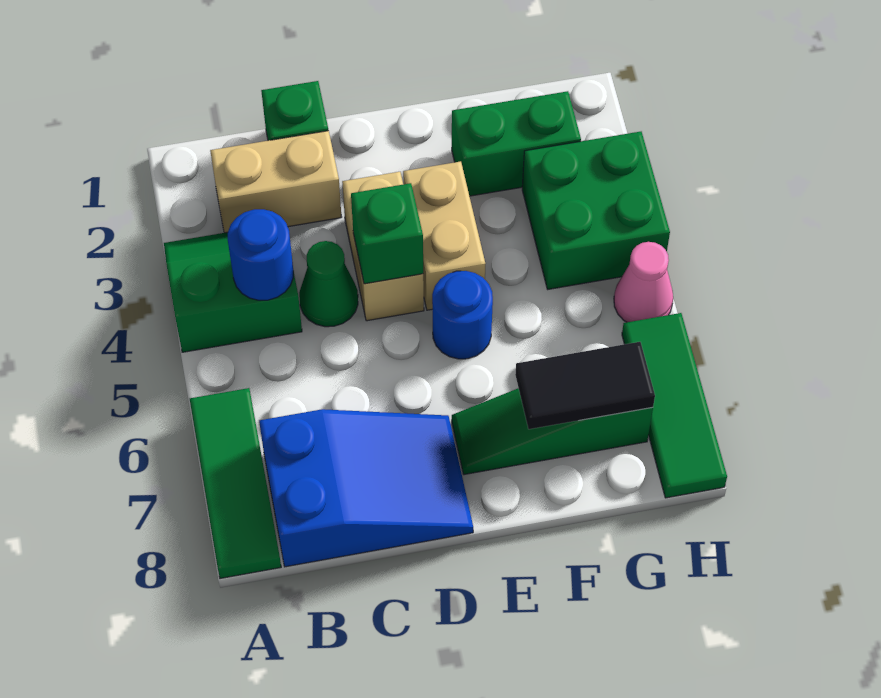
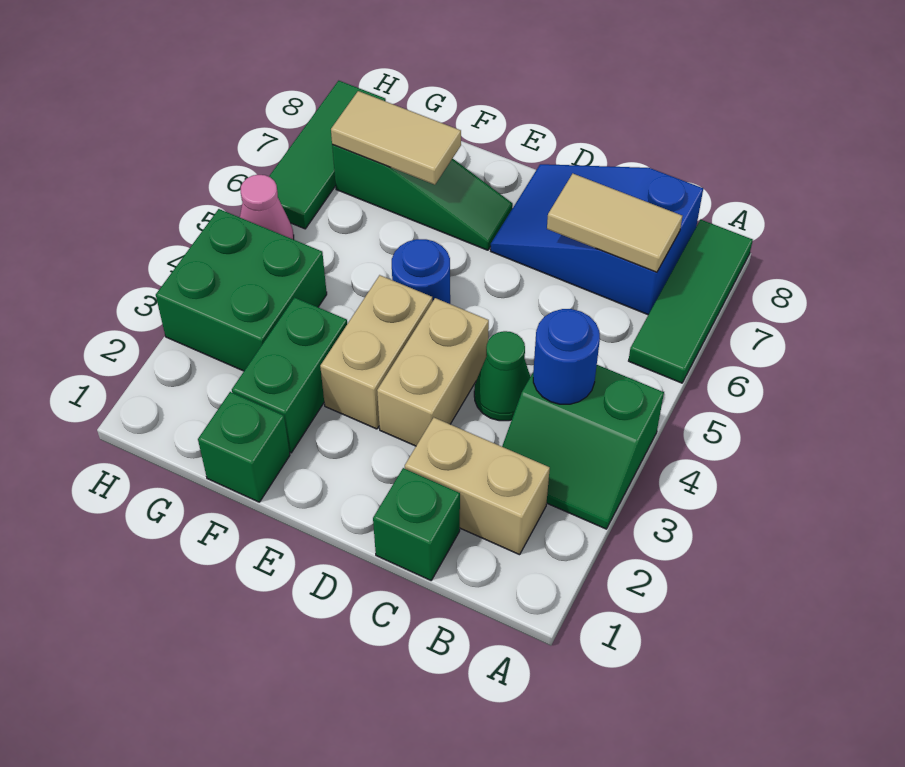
none -> tan 1x2 tile [547,174,682,272]
green 1x1 brick [351,183,423,284] -> green 1x1 brick moved to [198,392,290,502]
green 1x2 brick [452,91,581,196] -> green 1x2 brick turned to [232,298,347,453]
black 1x2 tile [515,342,655,429] -> tan 1x2 tile [331,91,461,185]

